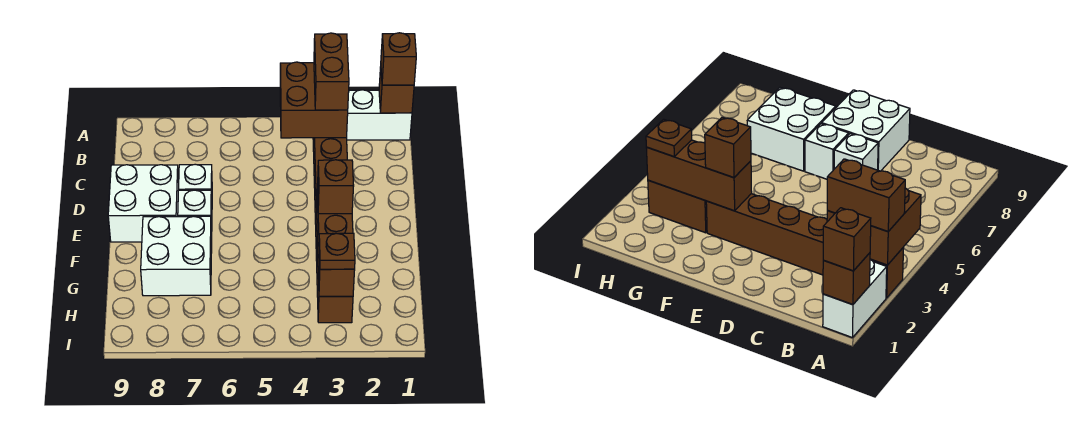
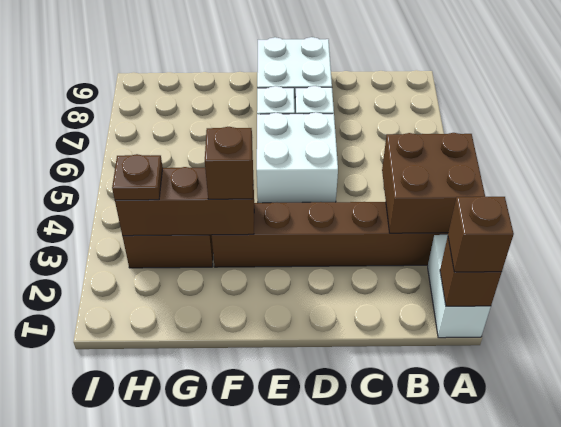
brown 1x2 brick [314,33,349,110] -> none
white 2x2 brick [141,216,212,296] -> white 2x2 brick moved to [257,112,338,203]

